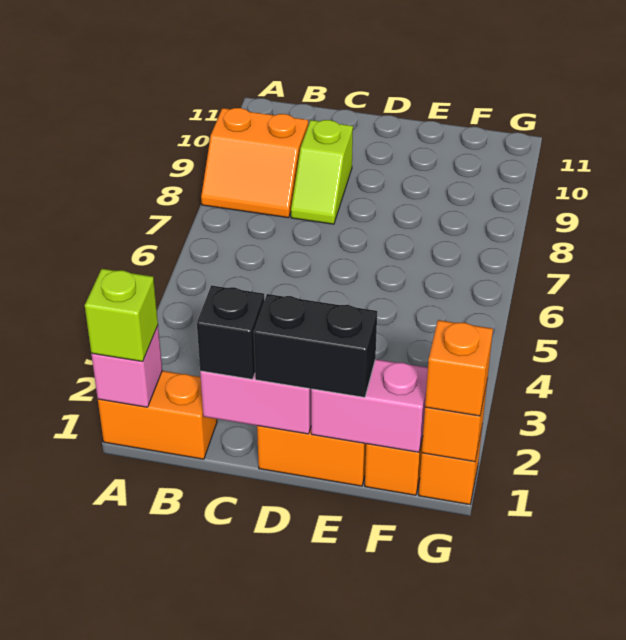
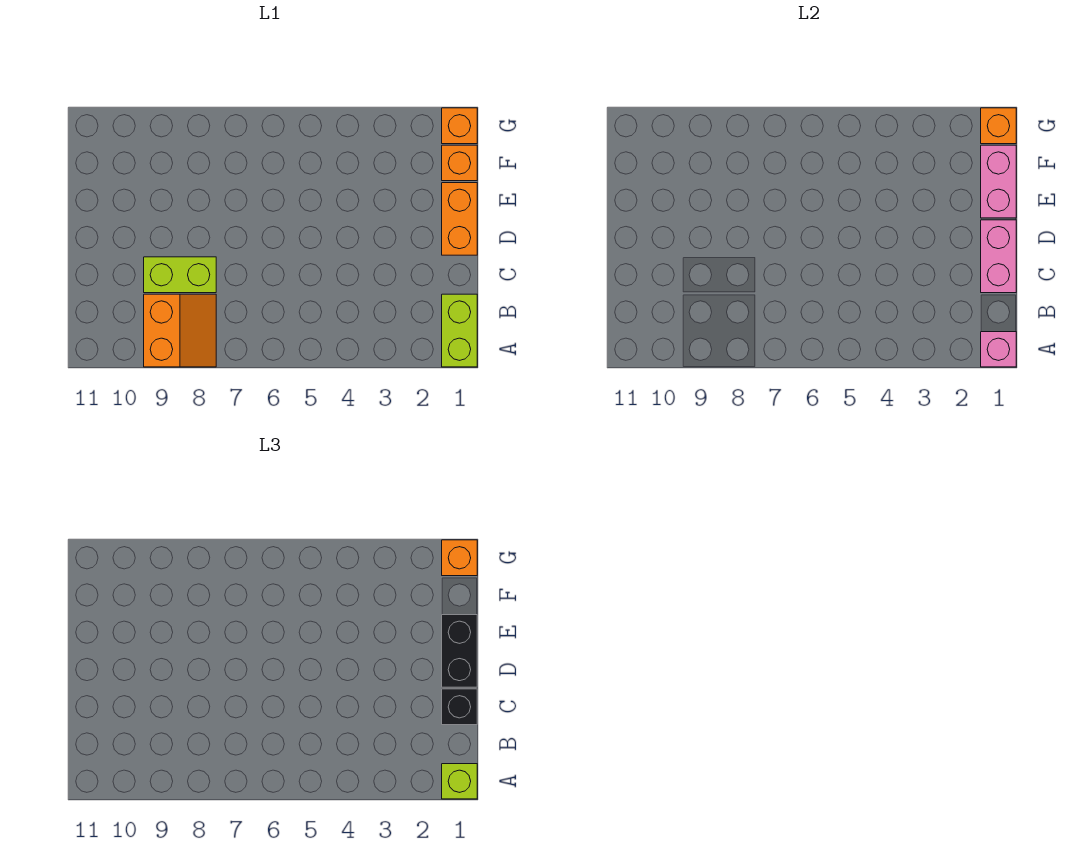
orange 1x2 brick [98,371,217,459] -> lime 1x2 brick [442,294,477,367]
lime 1x2 slope [291,120,353,224] -> lime 1x2 brick [144,257,216,293]

